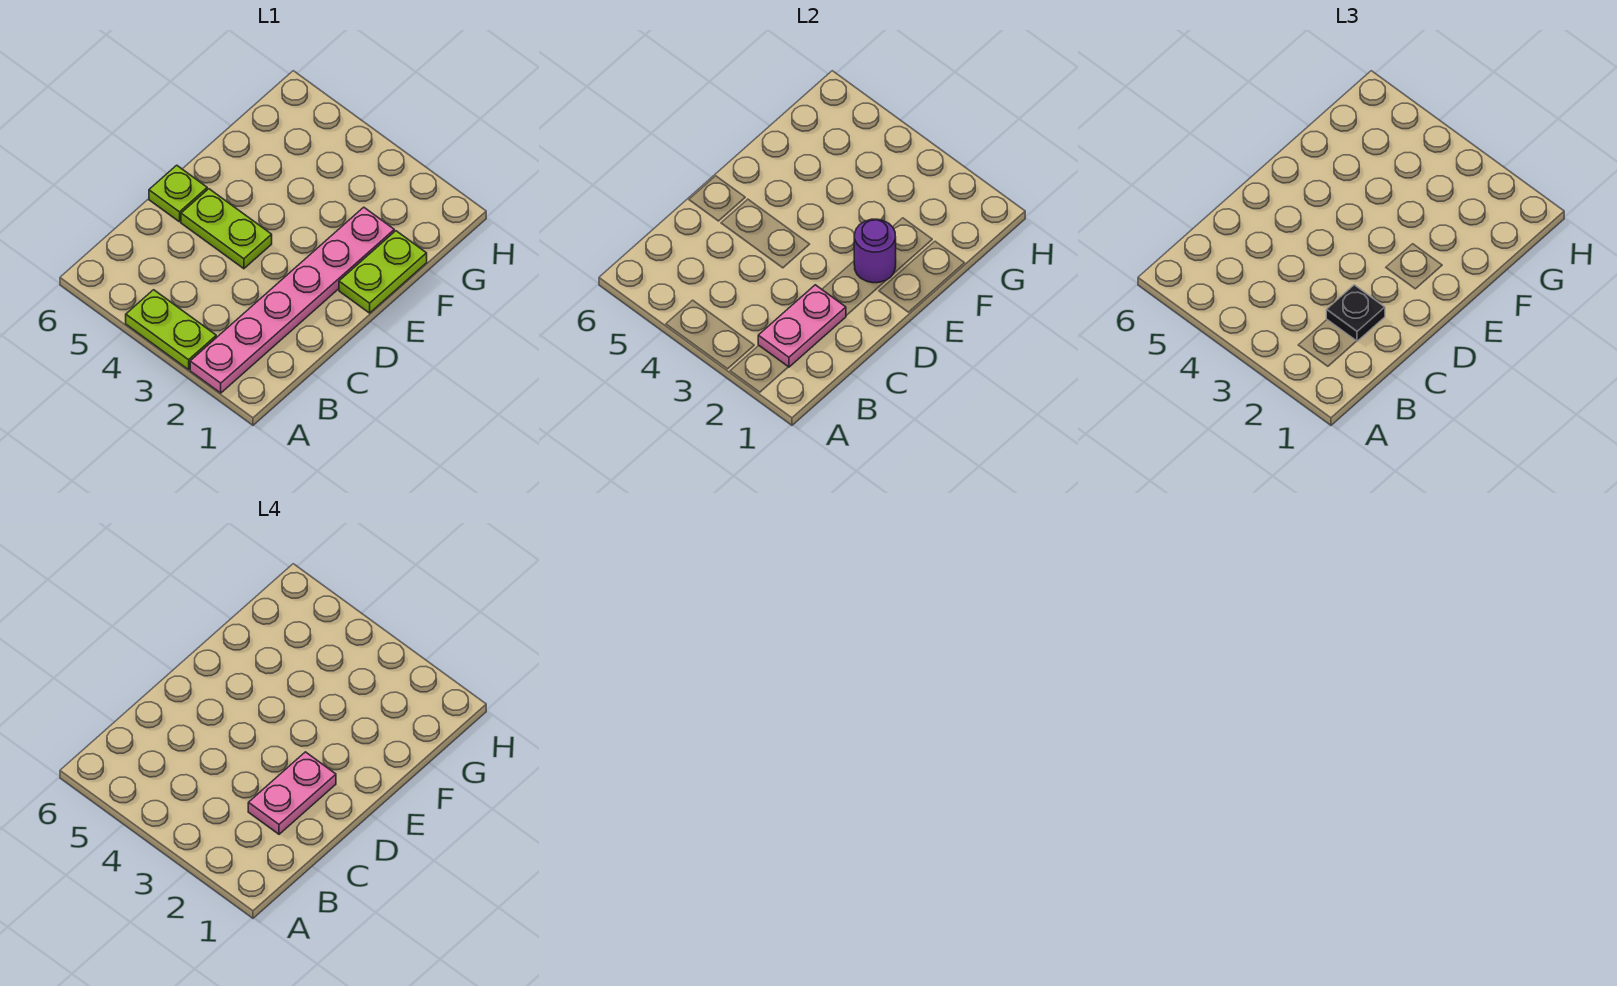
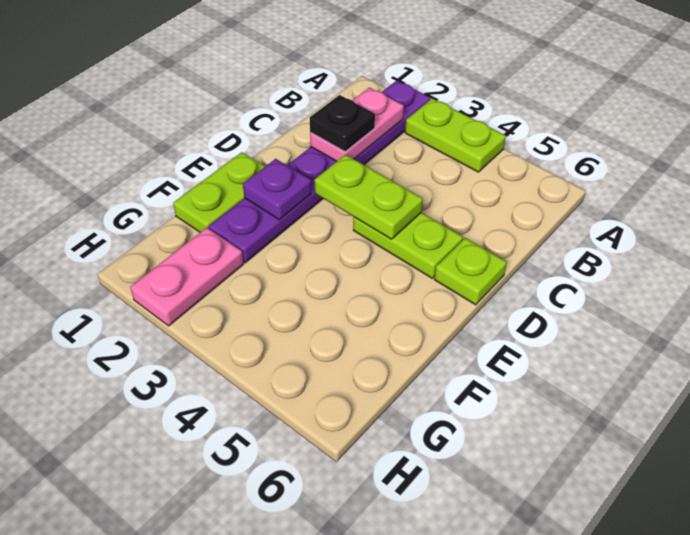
pink 1x6 plate [190,207,394,393] -> purple 1x6 plate [209,80,430,263]
pink 1x2 plate [248,752,336,834] -> pink 1x2 plate moved to [130,228,244,326]
none -> lime 1x2 plate [315,155,423,239]
purple 1x1 round brick [854,219,896,283] -> purple 1x1 plate [243,159,312,220]

